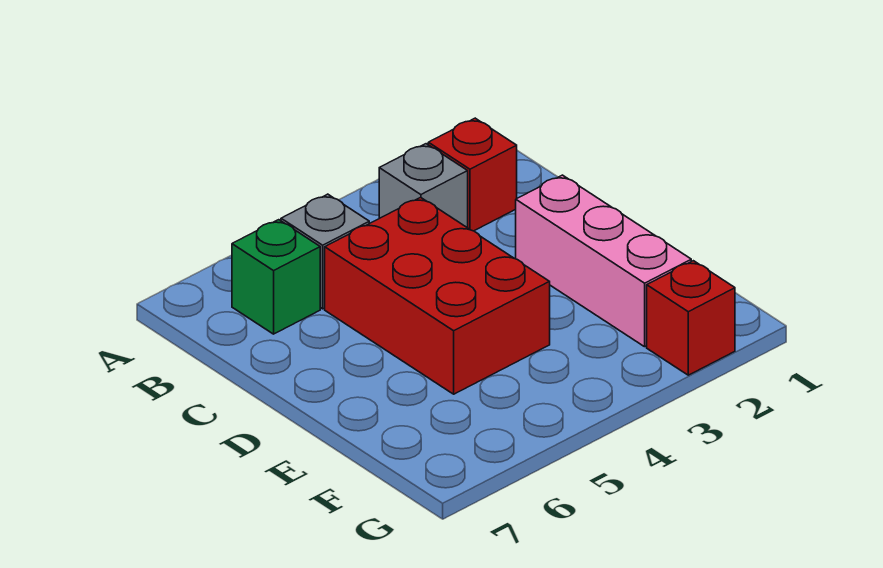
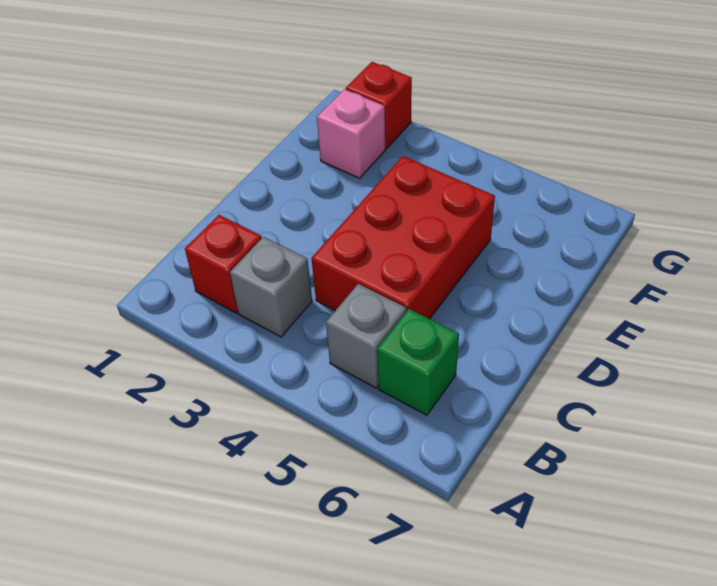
pink 1x3 brick [516,175,691,347] -> pink 1x1 brick [317,89,385,178]

